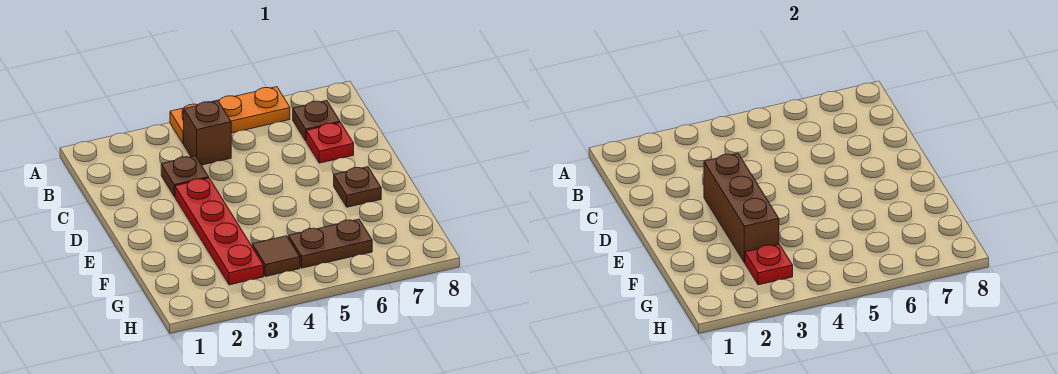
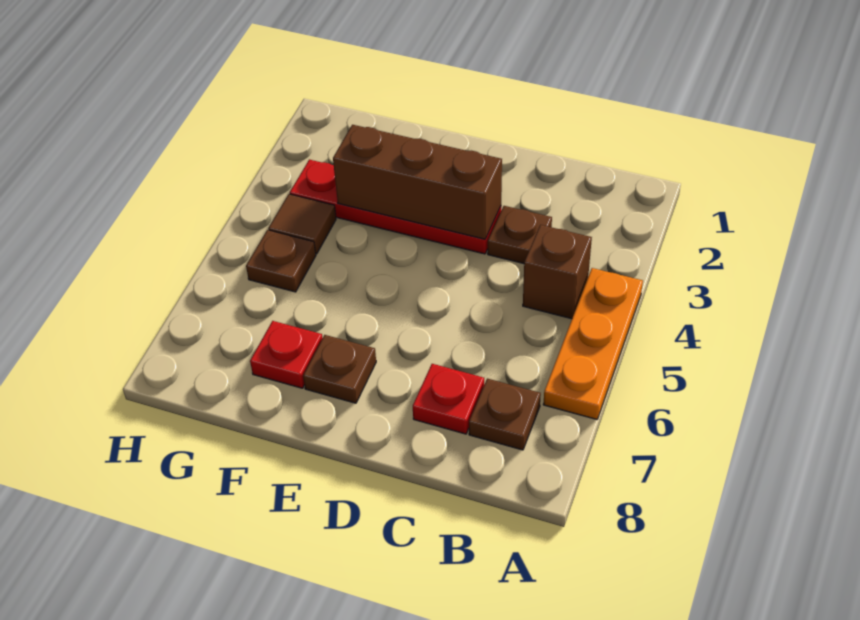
red 1x1 plate [745,244,793,285] -> red 1x1 plate moved to [250,321,323,388]
brown 1x2 plate [289,219,372,268] -> brown 1x1 plate [246,230,316,292]

